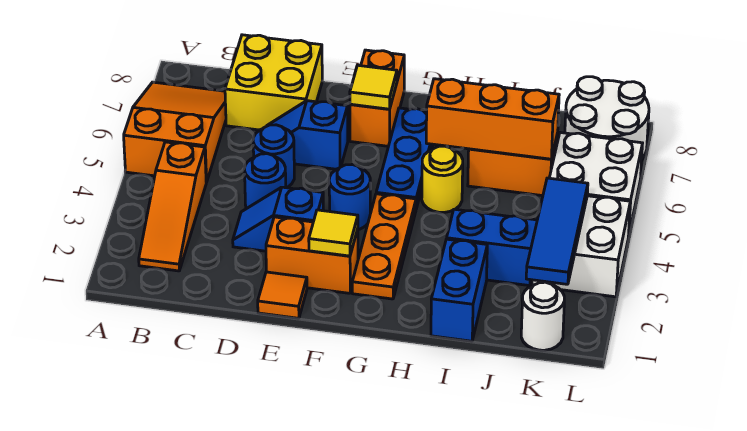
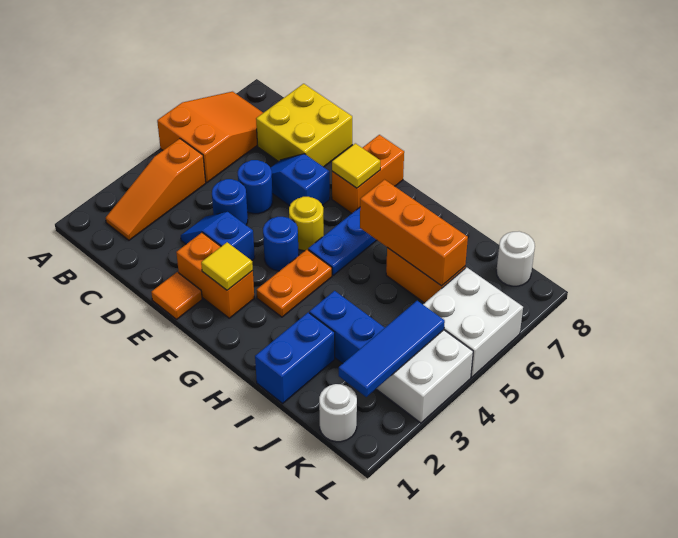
orange 1x3 plate [352,194,416,299] -> orange 1x2 plate [257,250,332,317]
yellow 1x1 round brick [422,146,463,212] -> yellow 1x1 round brick moved to [289,197,324,251]
white 2x2 round brick [565,77,649,159] -> white 1x1 round brick [496,231,535,286]

